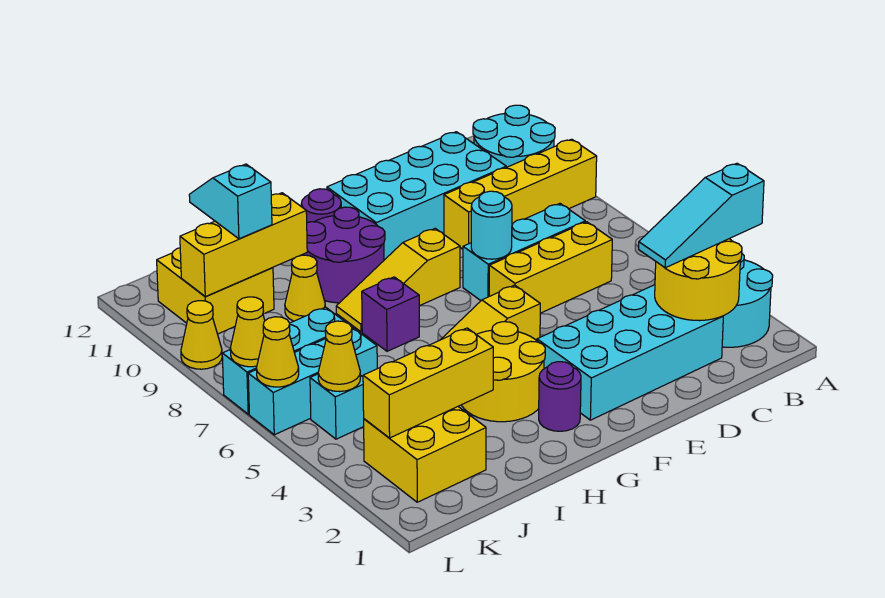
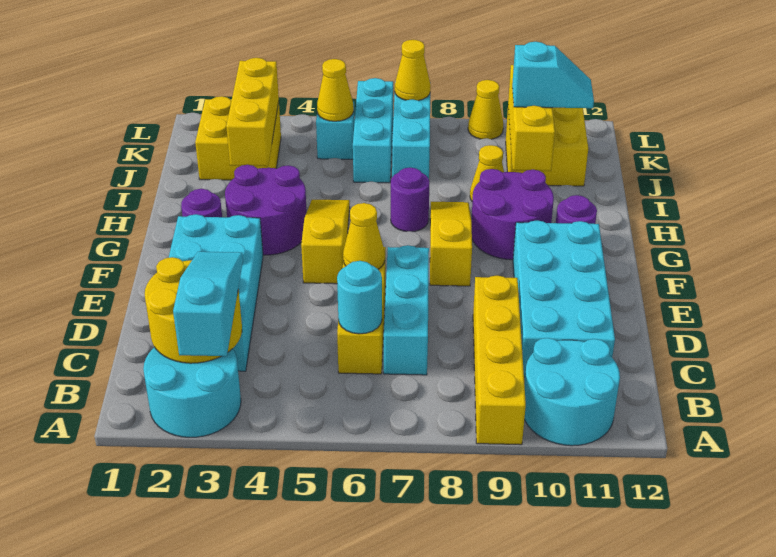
cyan 1x1 round brick [471,191,512,259] -> cyan 1x1 round brick moved to [337,261,382,334]
yellow 2x2 round brick [462,322,545,422] -> purple 2x2 round brick [225,165,307,255]
purple 1x1 brick [362,277,419,351] -> purple 1x1 round brick [391,168,429,232]
yellow 1x1 cone [256,317,299,387] -> yellow 1x1 cone moved to [343,203,385,269]

